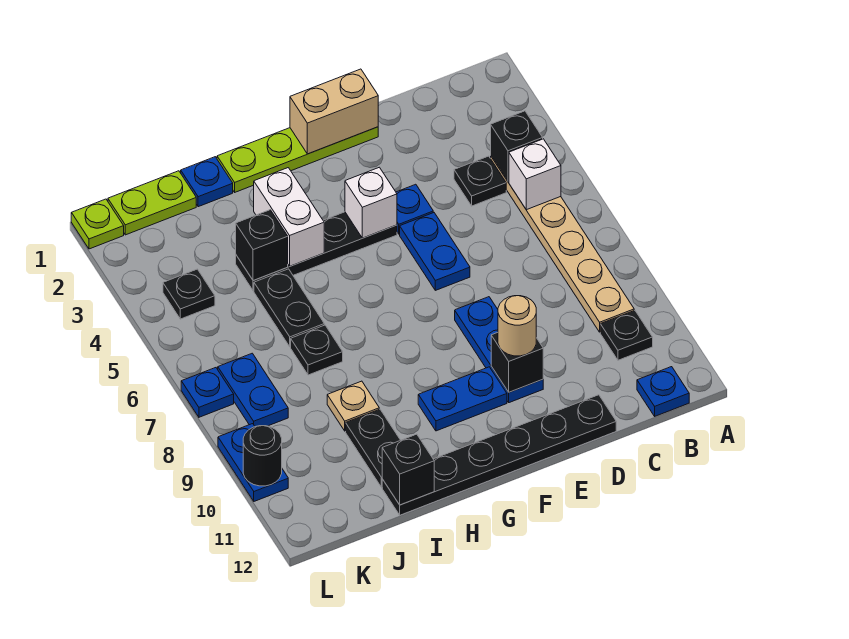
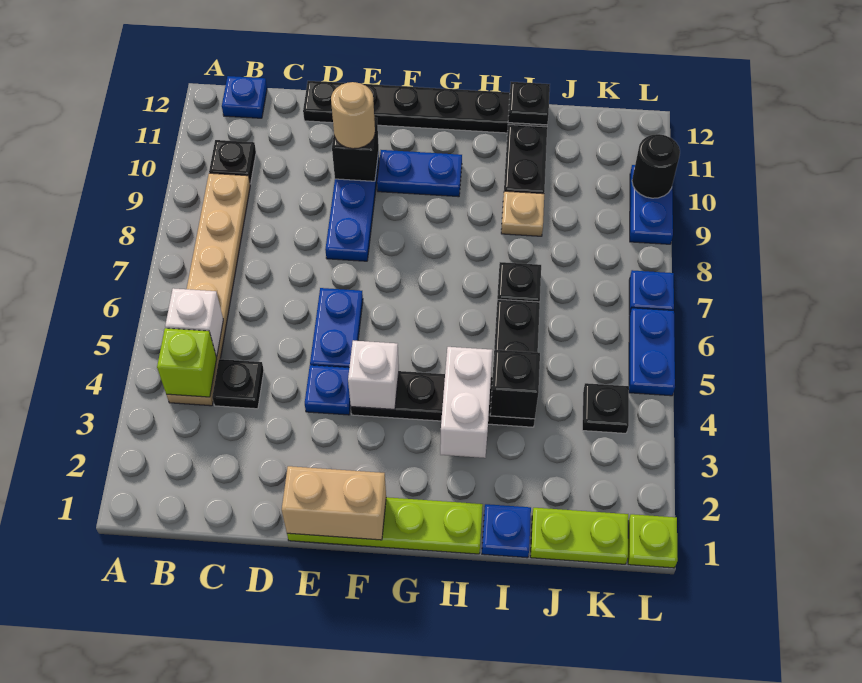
black 1x1 brick [491,111,543,182] -> lime 1x1 brick [157,328,217,397]
black 1x1 brick [382,434,434,505] -> black 1x1 plate [508,82,550,125]
blue 1x2 plate [218,353,288,427] -> blue 1x2 plate moved to [629,308,675,396]

